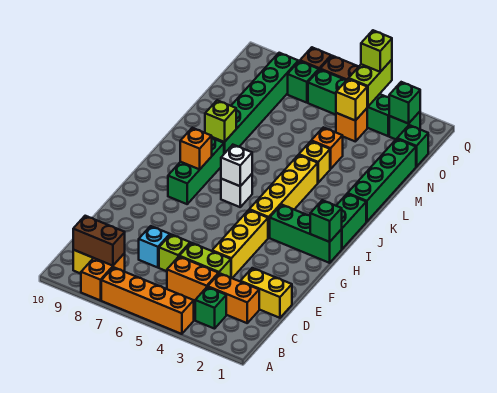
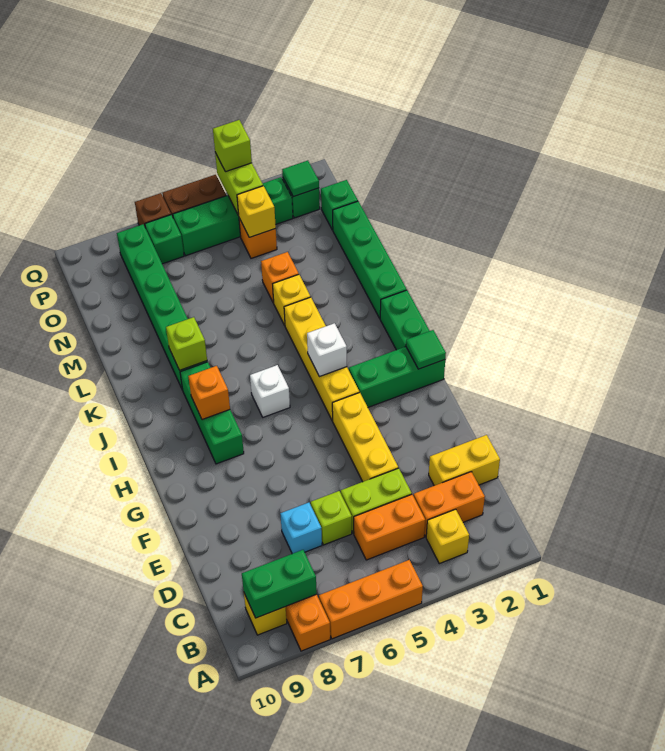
orange 1x4 brick [101,267,194,334] -> orange 1x3 brick [319,560,423,639]
green 1x1 brick [195,287,226,329] -> yellow 1x1 brick [426,509,469,564]
brown 1x2 brick [73,216,125,266] -> green 1x2 brick [242,550,317,618]
green 1x1 brick [310,200,342,242] -> green 1x1 tile [406,330,446,369]
white 1x1 brick [221,145,252,186] -> white 1x1 brick moved to [307,323,347,377]
green 1x1 brick [389,82,420,124] -> green 1x1 tile [282,161,319,197]

